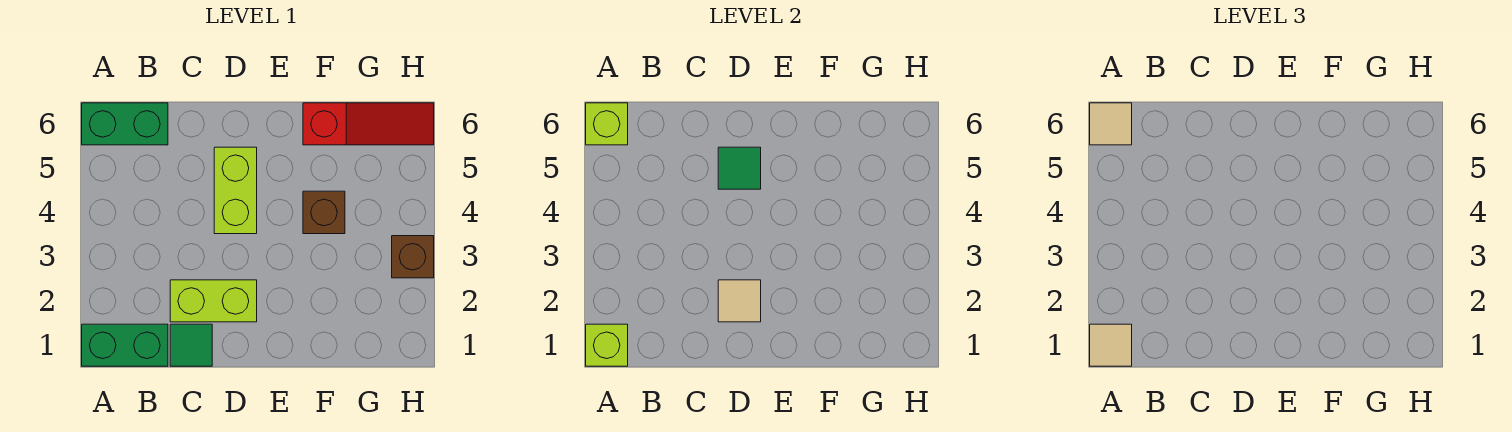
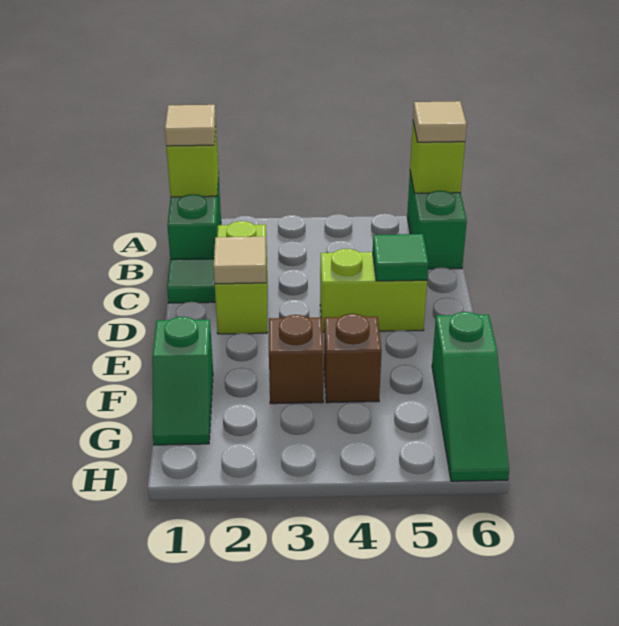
none -> green 1x2 slope [152,317,213,445]
red 1x3 slope [303,103,434,145] -> green 1x3 slope [432,312,509,481]
brown 1x1 brick [392,236,434,278] -> brown 1x1 brick moved to [269,315,324,404]

